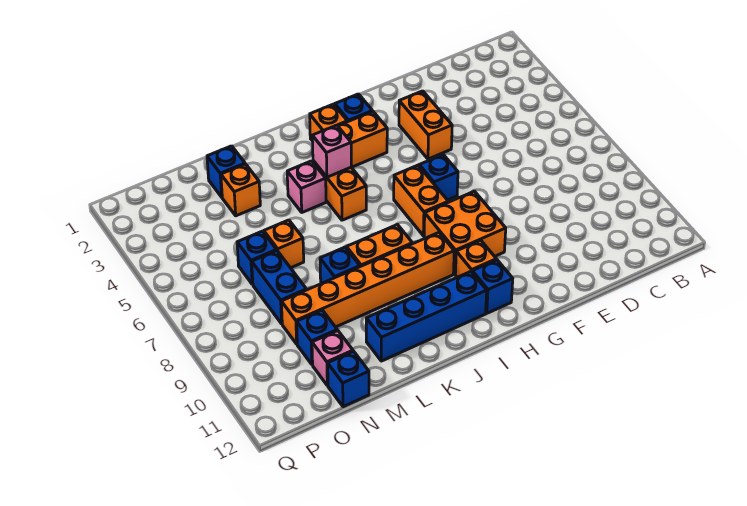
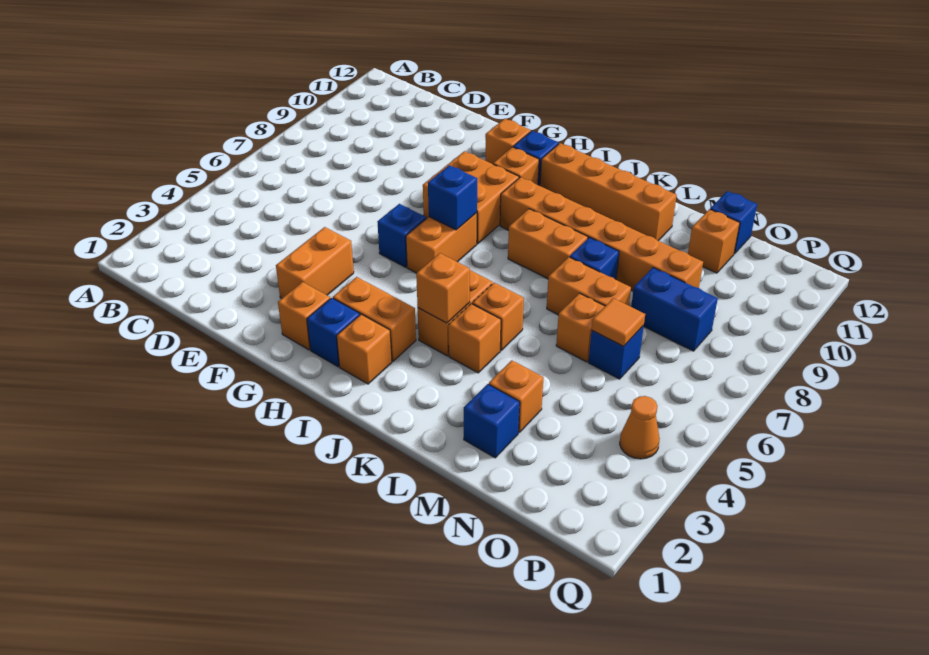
none -> orange 1x1 brick [278,282,330,350]
none -> orange 1x1 brick [485,119,531,164]
blue 1x4 brick [366,272,487,361] -> orange 1x4 brick [540,143,677,241]
pink 1x1 brick [312,125,351,177] -> orange 1x1 brick [416,253,470,323]
pink 1x1 brick [287,161,326,212] -> orange 1x1 brick [449,304,501,373]
none -> orange 1x1 brick [472,283,524,350]
none -> orange 1x2 brick [547,257,631,315]
none -> orange 1x1 tile [592,298,645,346]
blue 1x2 brick [252,251,306,324] -> blue 1x2 brick turned to [631,268,718,351]
blue 1x1 brick [297,310,337,365] -> blue 1x1 brick moved to [428,165,477,230]
pink 1x1 brick [312,330,353,386] -> orange 1x1 brick [688,209,740,273]
none -> orange 1x1 cone [620,396,660,459]

